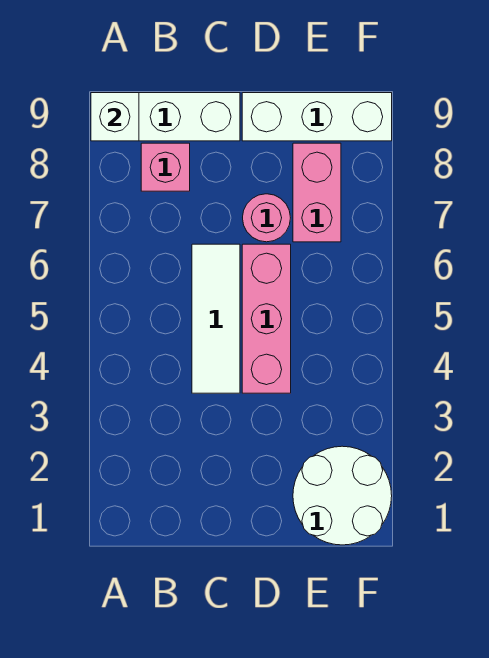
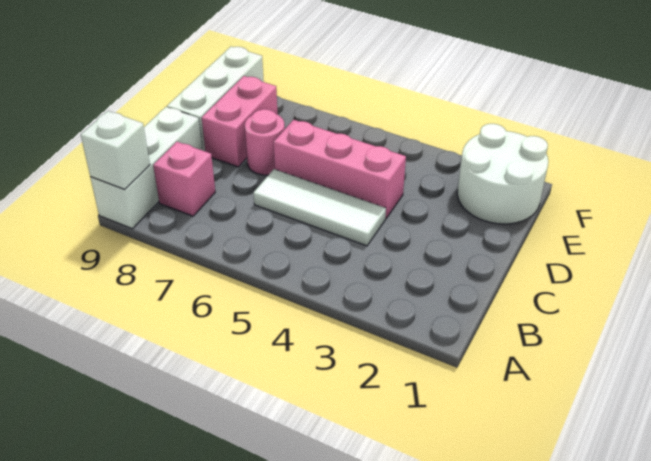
pink 1x2 brick [293,143,341,242] -> pink 1x2 brick turned to [202,76,278,167]

